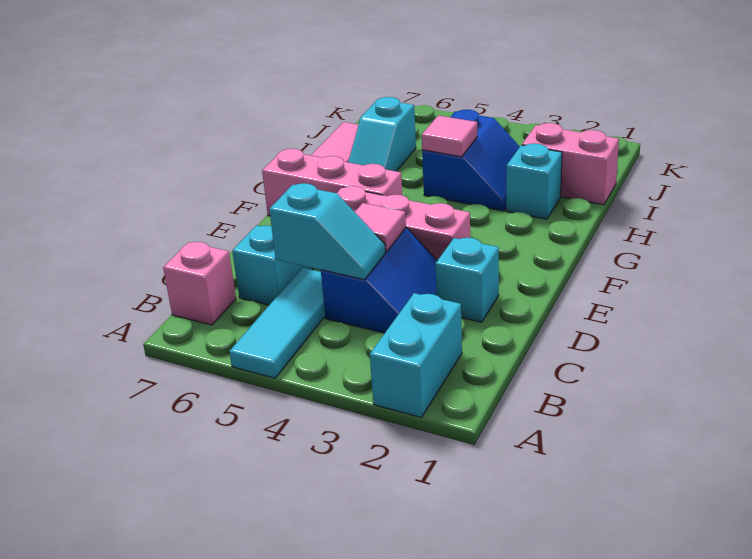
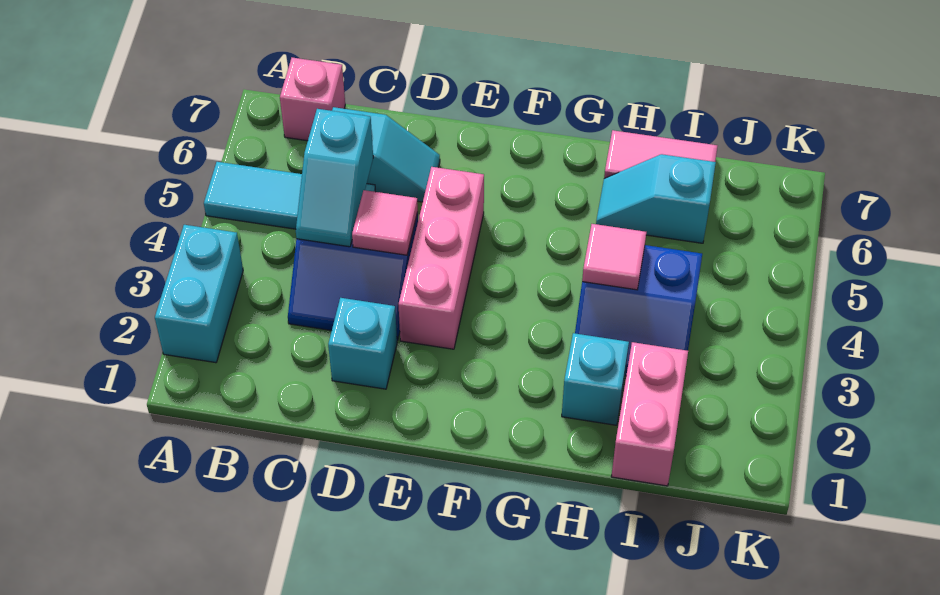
cyan 1x2 brick [370,293,462,417] -> cyan 1x2 brick turned to [155,225,243,363]
pink 1x3 brick [262,149,402,216] -> none

